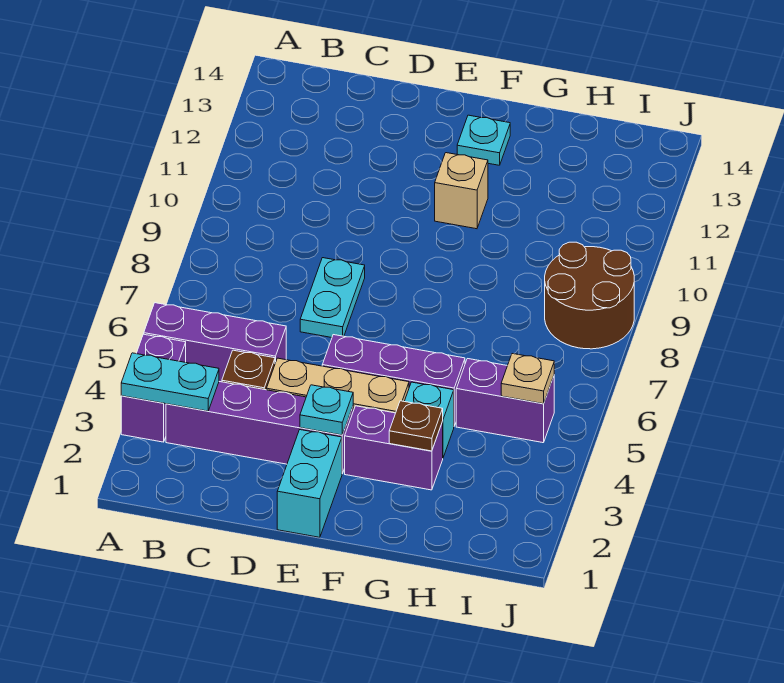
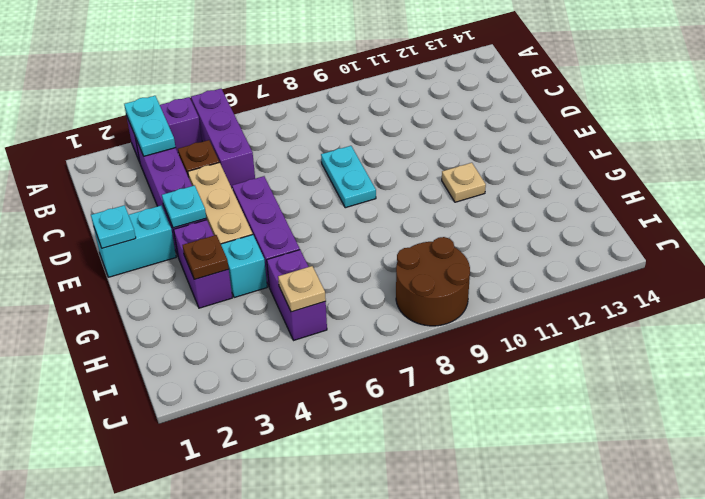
cyan 1x2 plate [300,258,365,338] -> cyan 1x2 plate turned to [321,146,376,208]
tan 1x1 brick [435,153,488,229] -> tan 1x1 plate [442,163,486,202]
cyan 1x1 plate [457,115,510,165] -> cyan 1x1 plate moved to [91,205,136,248]

